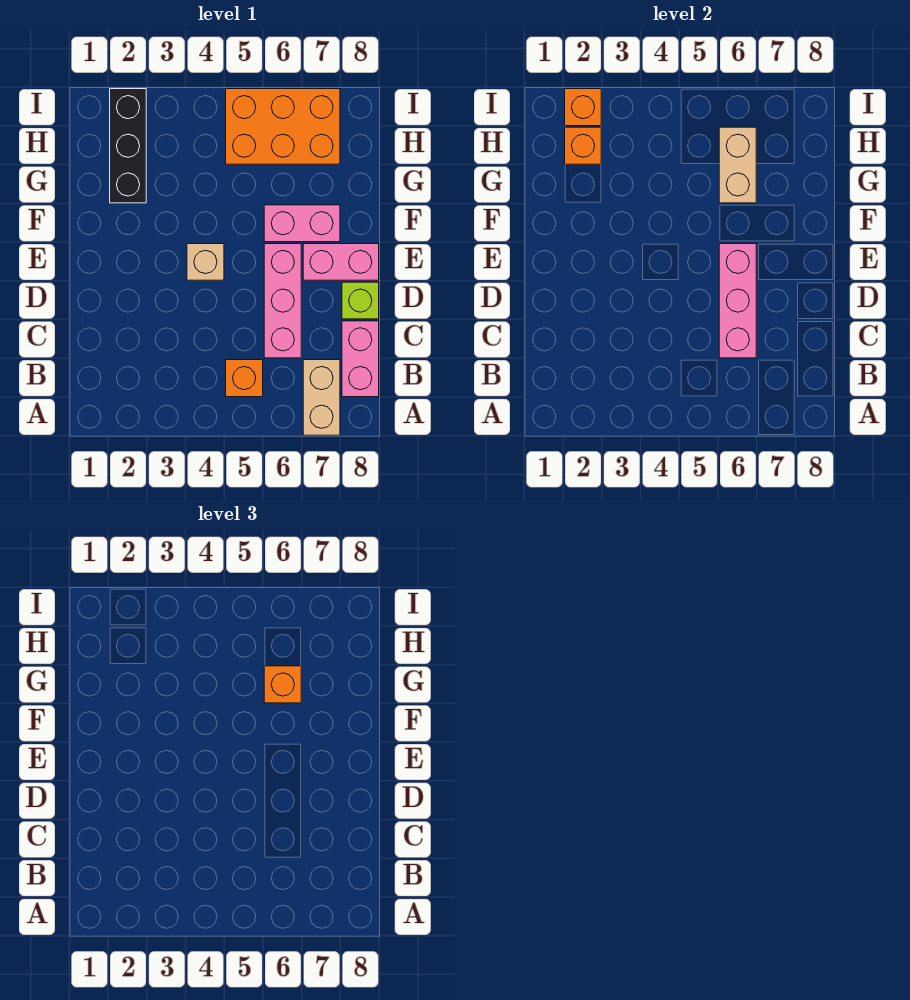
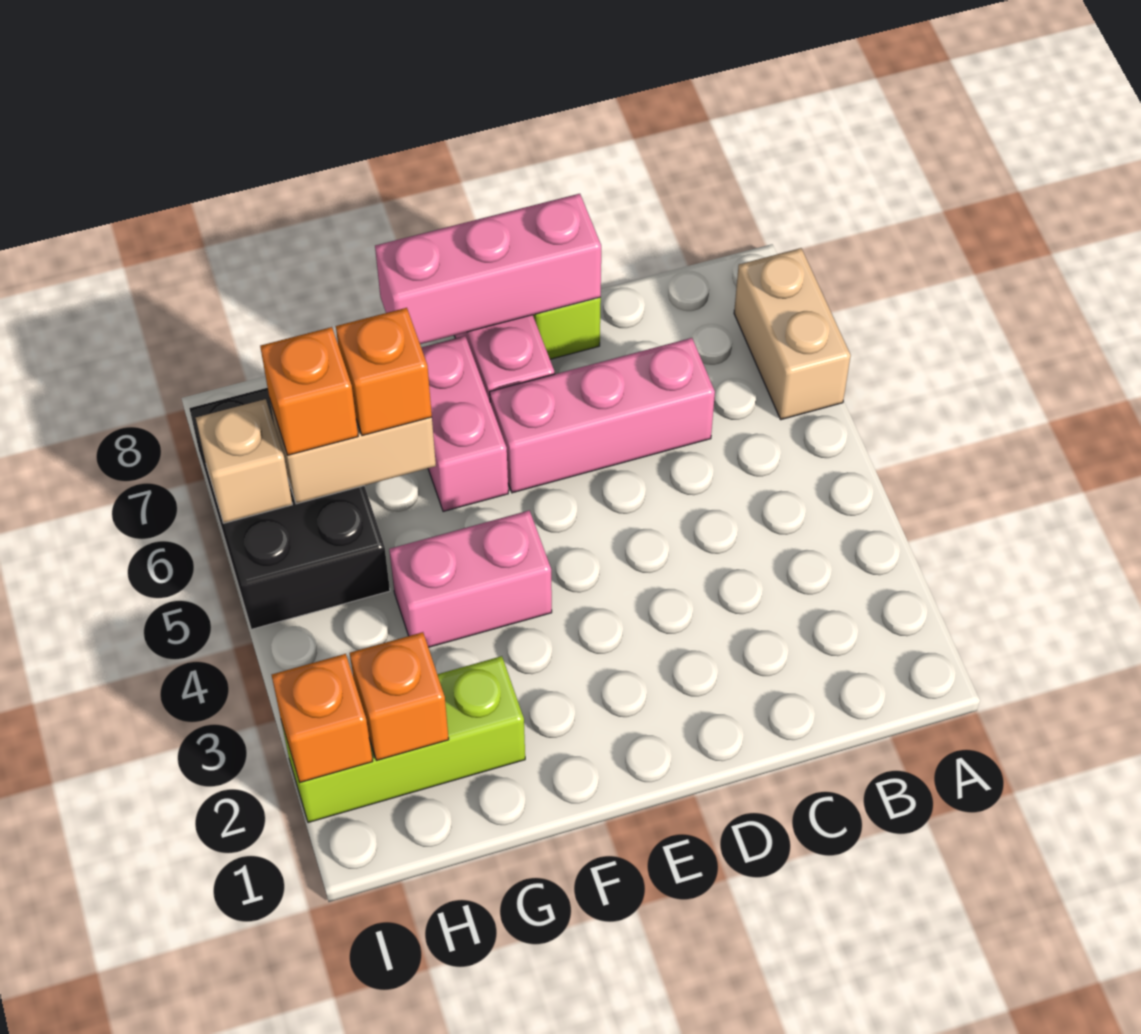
tan 1x2 brick [303,360,340,435] -> tan 1x2 brick turned to [734,248,851,420]
orange 1x1 brick [226,360,263,397] -> orange 1x1 brick moved to [260,327,358,455]
pink 1x2 brick [342,321,379,397] -> pink 1x2 brick moved to [389,510,552,647]
pink 1x3 brick [719,244,756,358] -> pink 1x3 brick moved to [375,194,601,344]
tan 1x1 brick [187,244,224,280] -> tan 1x1 brick moved to [196,399,292,523]
black 1x3 brick [110,89,146,203] -> lime 1x3 brick [282,656,525,823]
orange 2x3 brick [226,89,340,164] -> black 2x3 brick [189,388,390,629]

